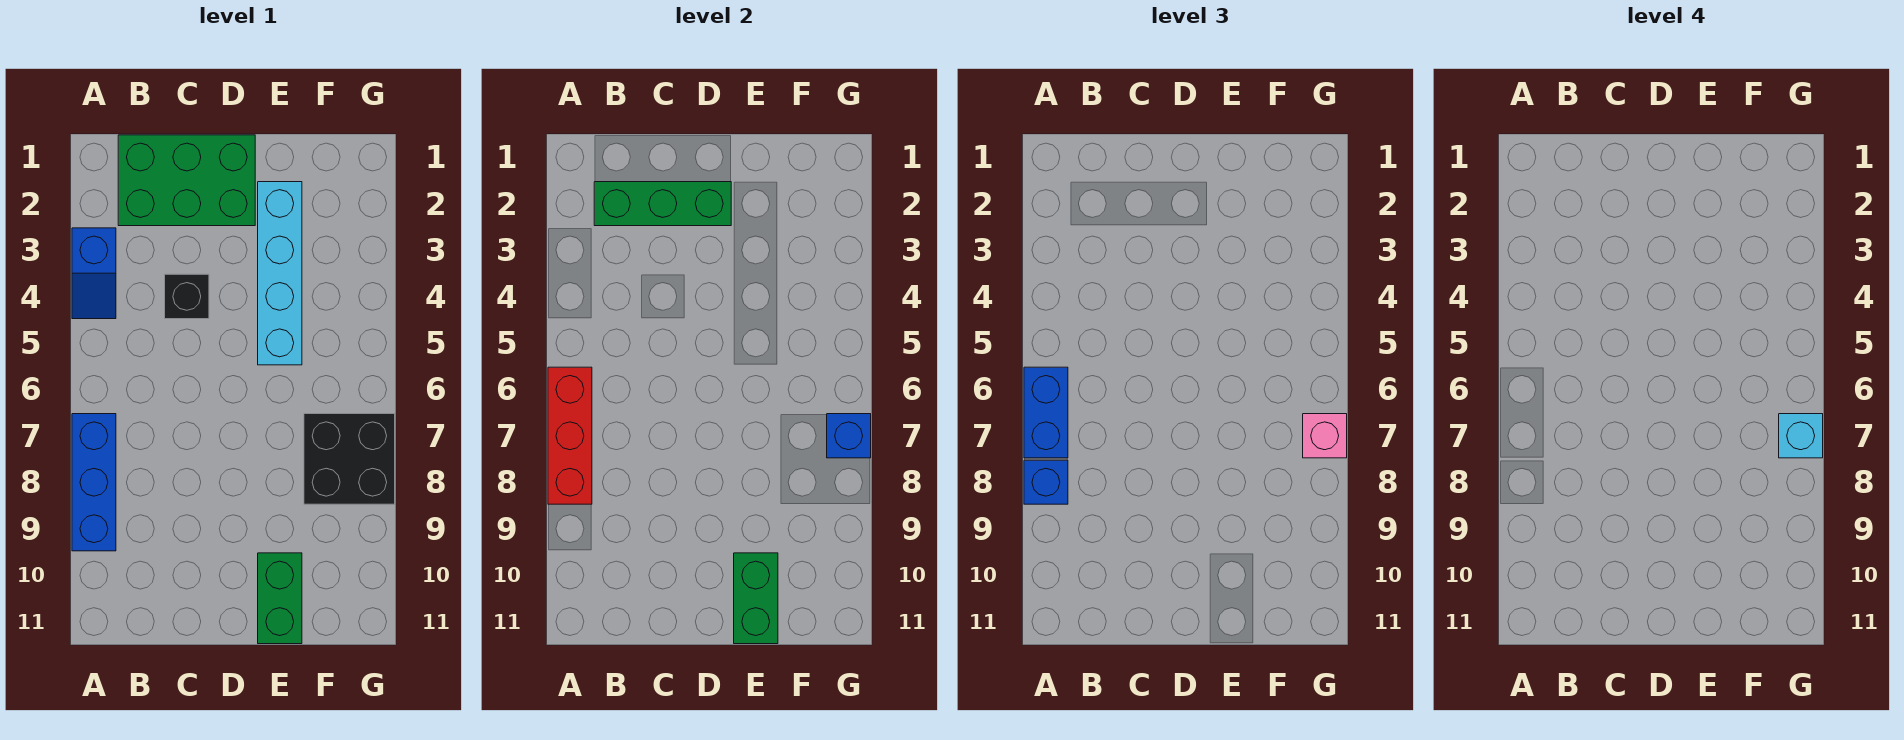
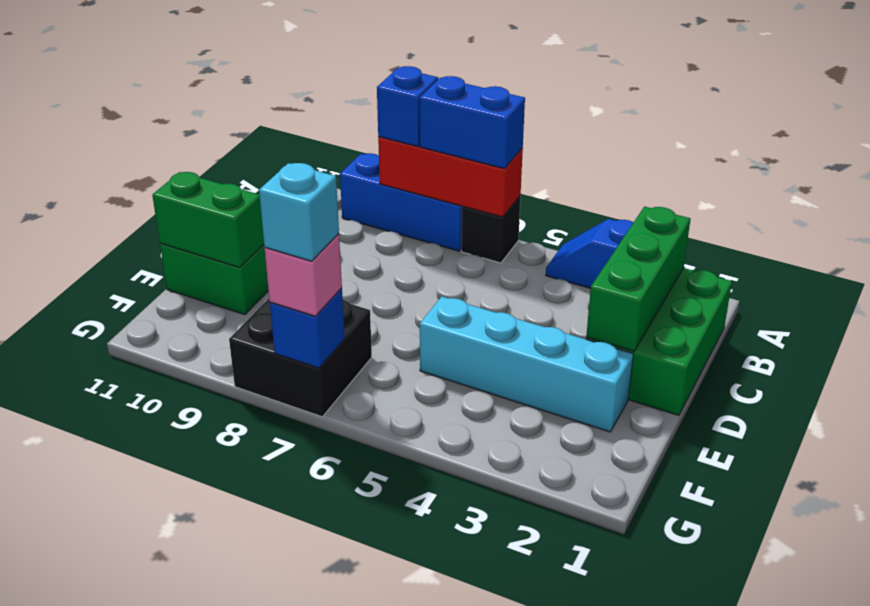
black 1x1 brick [165,274,209,319] -> black 1x1 brick moved to [461,197,520,263]

